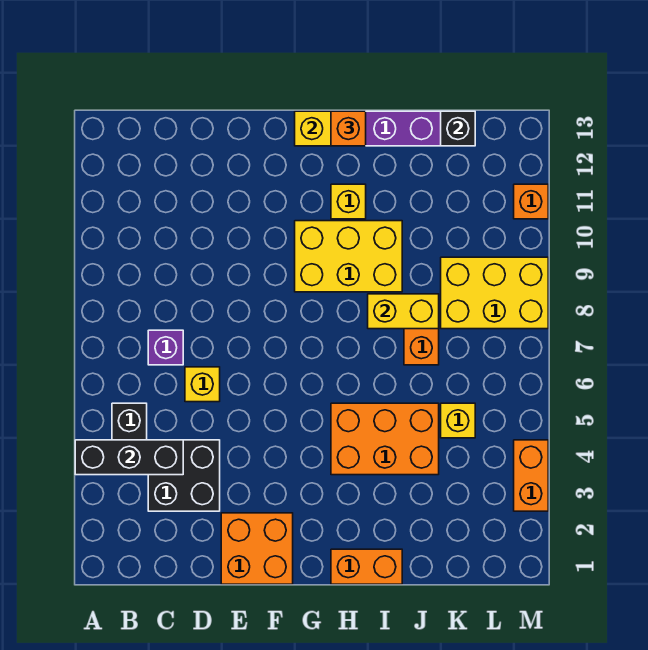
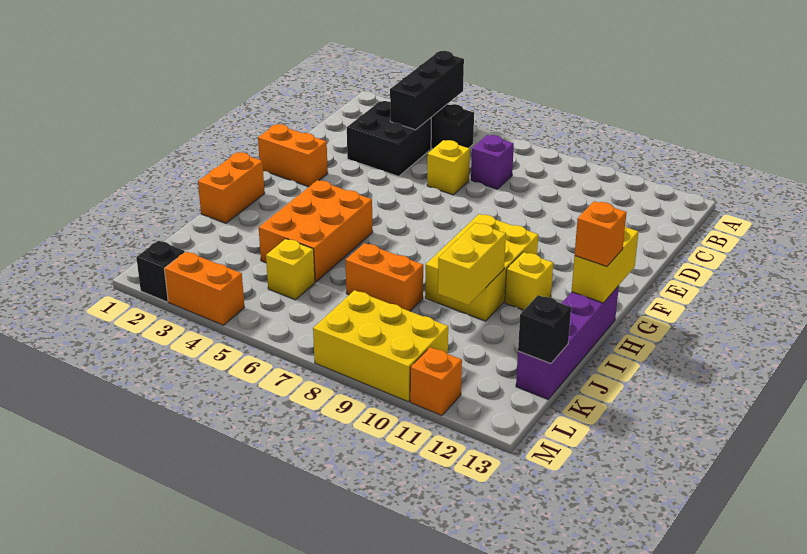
orange 2x2 brick [221,513,293,584] -> orange 1x2 brick [258,124,328,187]
yellow 1x2 brick [368,294,439,329] -> yellow 1x2 brick moved to [438,223,506,305]
yellow 2x3 brick [441,257,548,329] -> yellow 2x3 brick turned to [313,290,448,402]
none -> black 1x1 brick [136,241,185,302]

